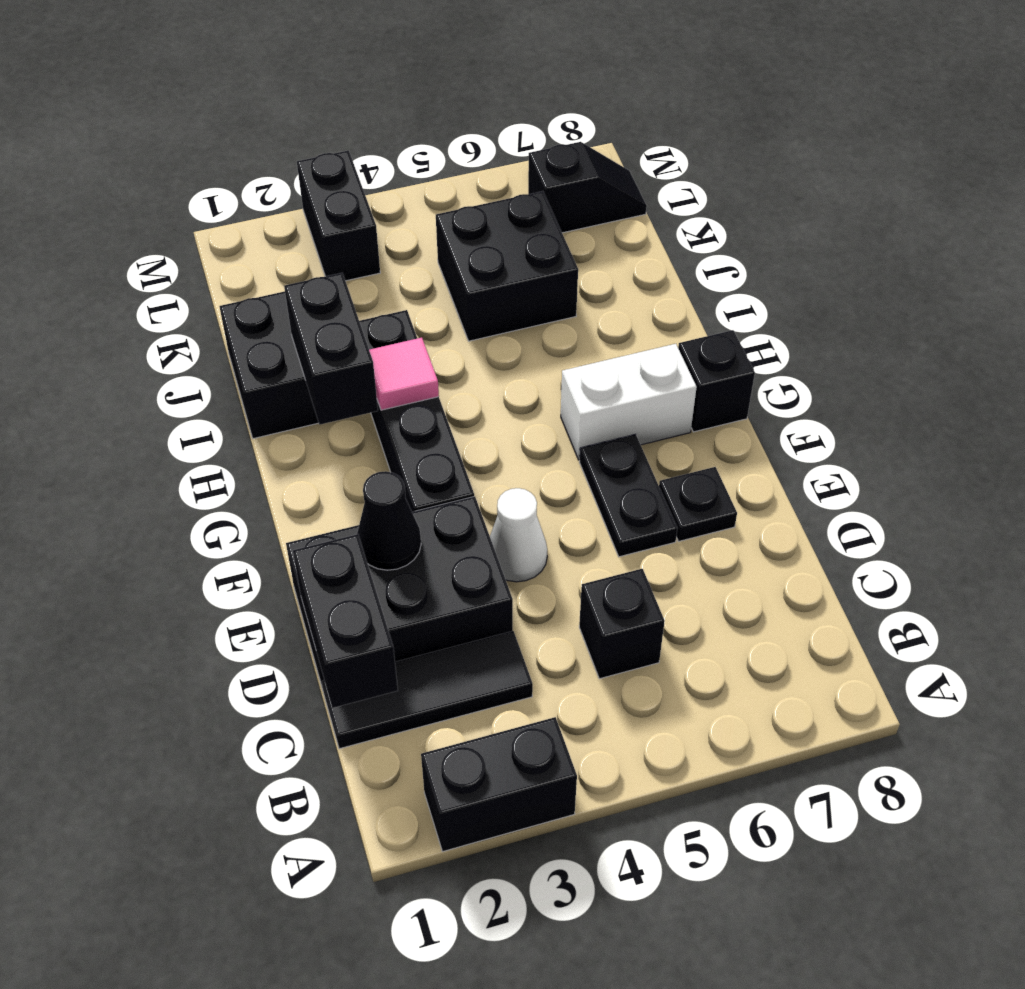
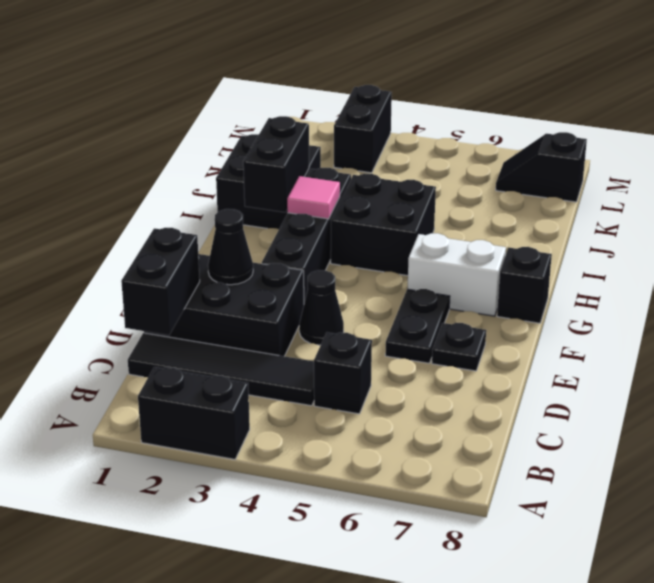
black 1x3 tile [322,631,533,749] -> black 1x4 tile [128,333,314,406]
white 1x1 cone [490,488,547,582] -> black 1x1 cone [299,270,344,345]
black 2x2 brick [436,191,578,341] -> black 2x2 brick moved to [331,174,436,276]
black 1x2 slope [528,142,647,233] -> black 1x2 slope turned to [496,132,587,202]

